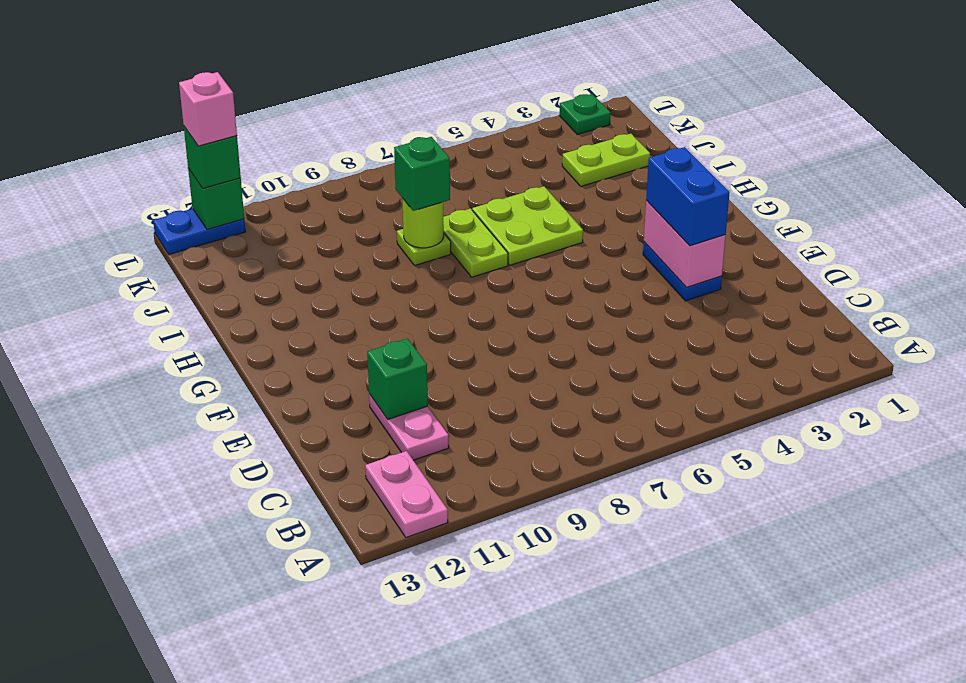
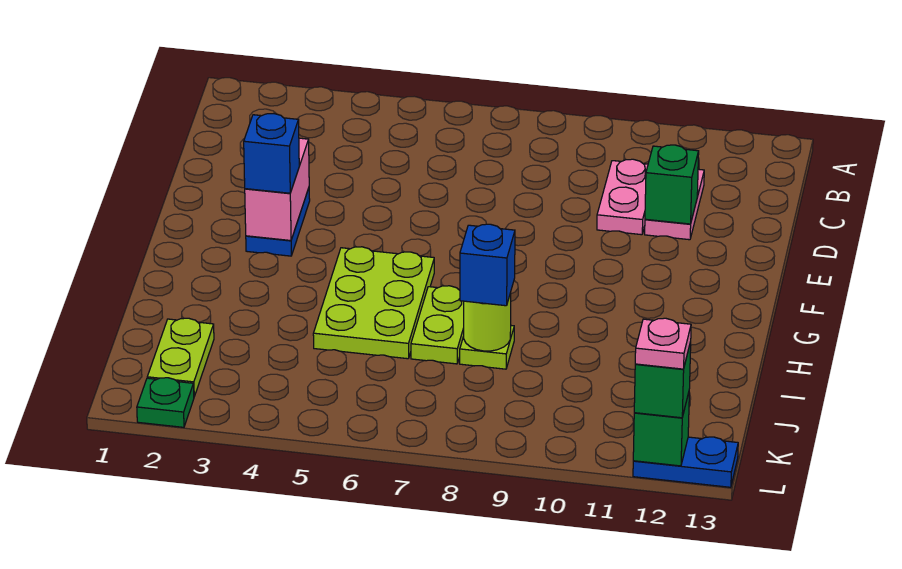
pink 1x2 plate [365,451,448,537] -> pink 1x2 plate moved to [597,159,648,235]
blue 1x2 brick [646,147,730,246] -> blue 1x1 brick [244,114,299,193]
lime 2x2 plate [472,186,583,265] -> lime 2x3 plate [313,247,434,359]
green 1x1 brick [394,137,450,211] -> blue 1x1 brick [460,224,515,306]
lime 1x2 plate [562,134,650,186] -> lime 1x2 plate turned to [147,318,214,396]
pink 1x1 brick [179,72,237,146] -> pink 1x1 plate [635,318,691,369]

